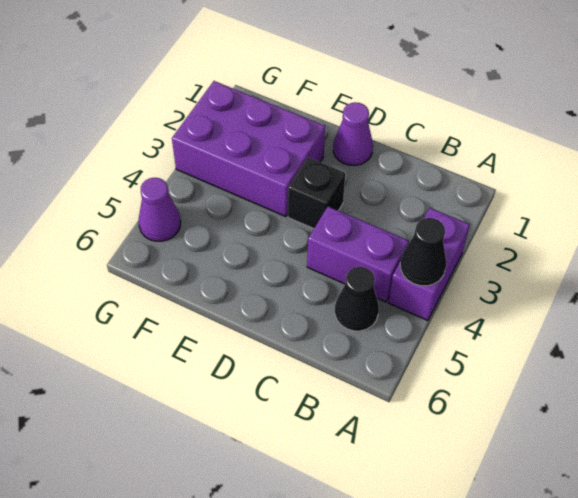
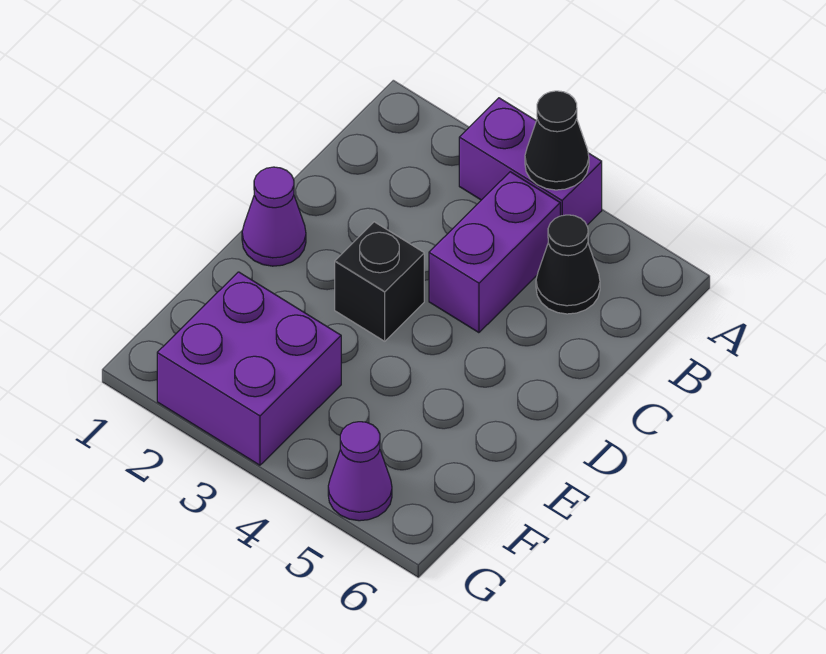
purple 2x3 brick [172,81,325,217] -> purple 2x2 brick [157,272,341,465]

